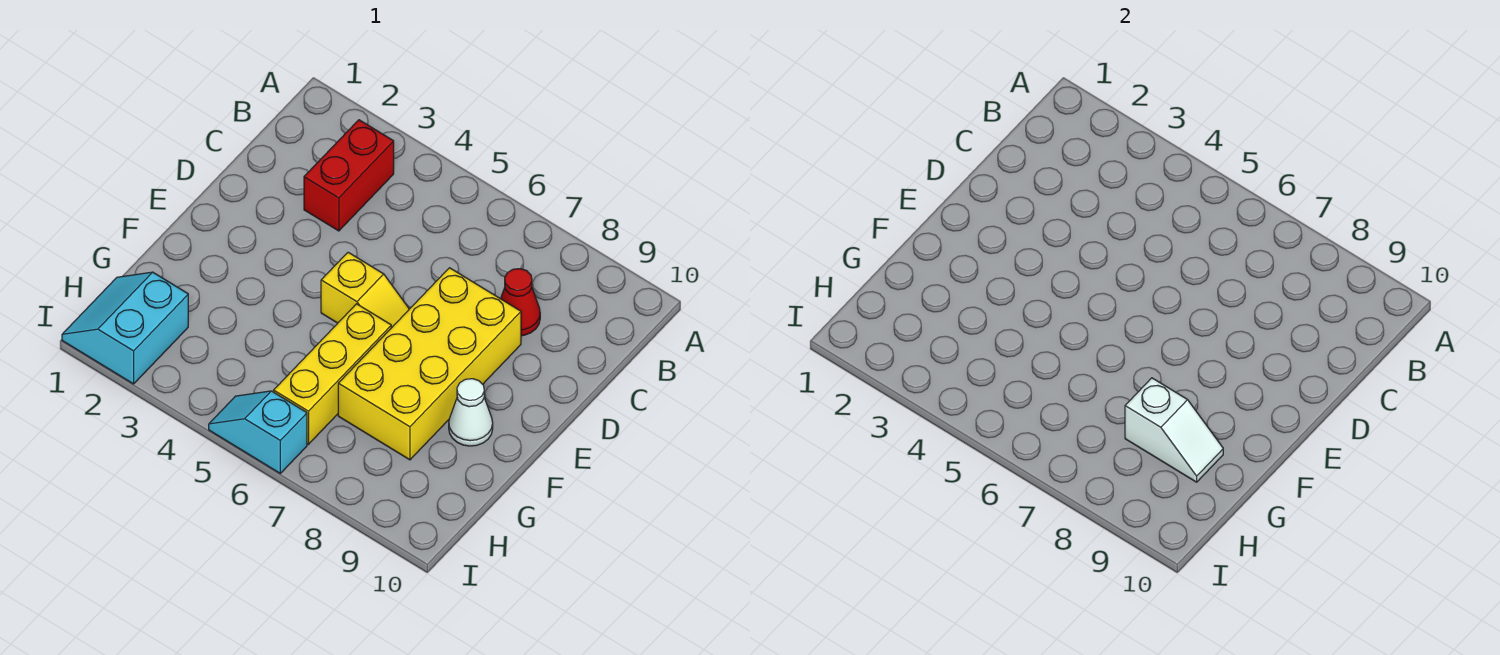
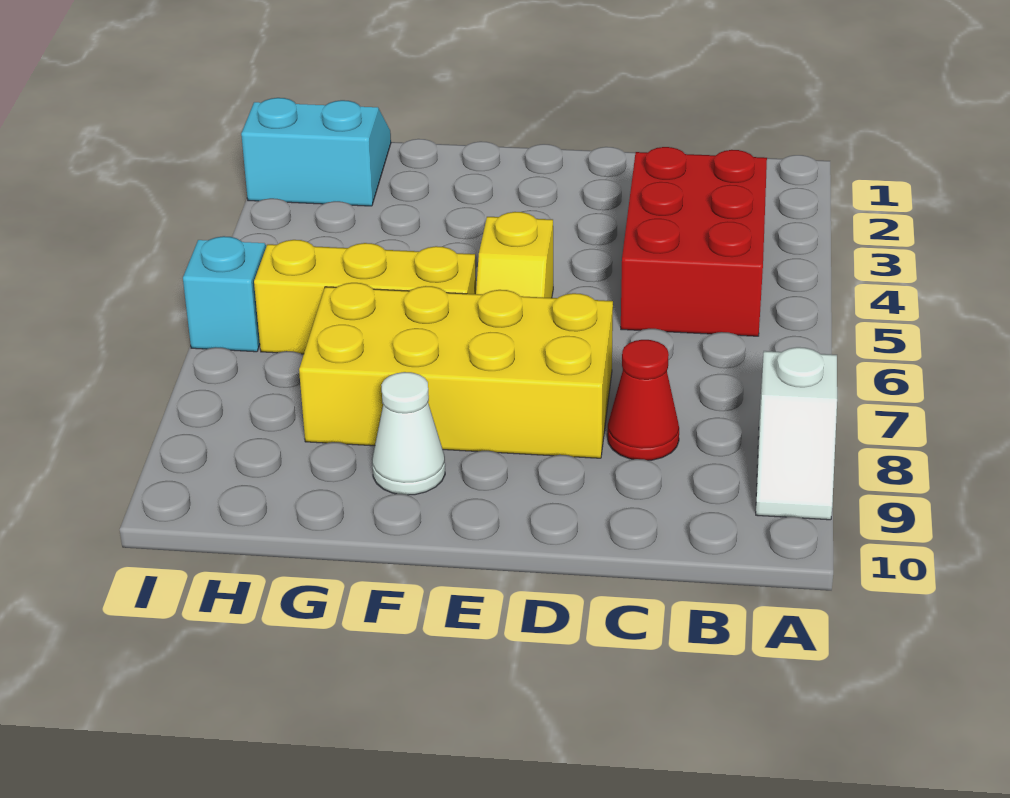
red 1x2 brick [304,120,394,231] -> red 2x3 brick [621,147,767,336]
white 1x2 slope [1125,378,1223,482] -> white 1x2 slope moved to [756,347,837,520]

